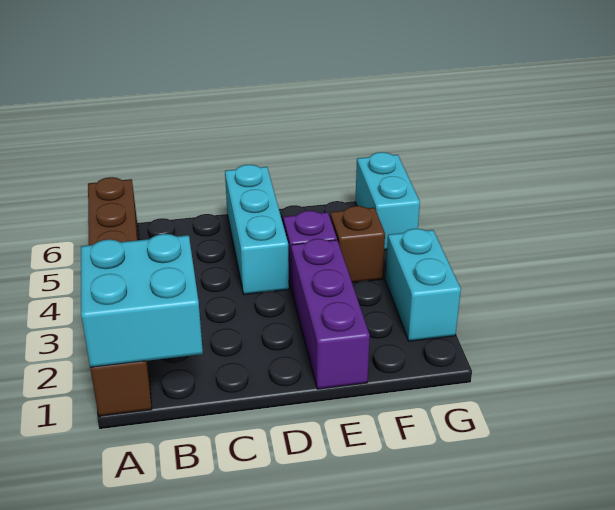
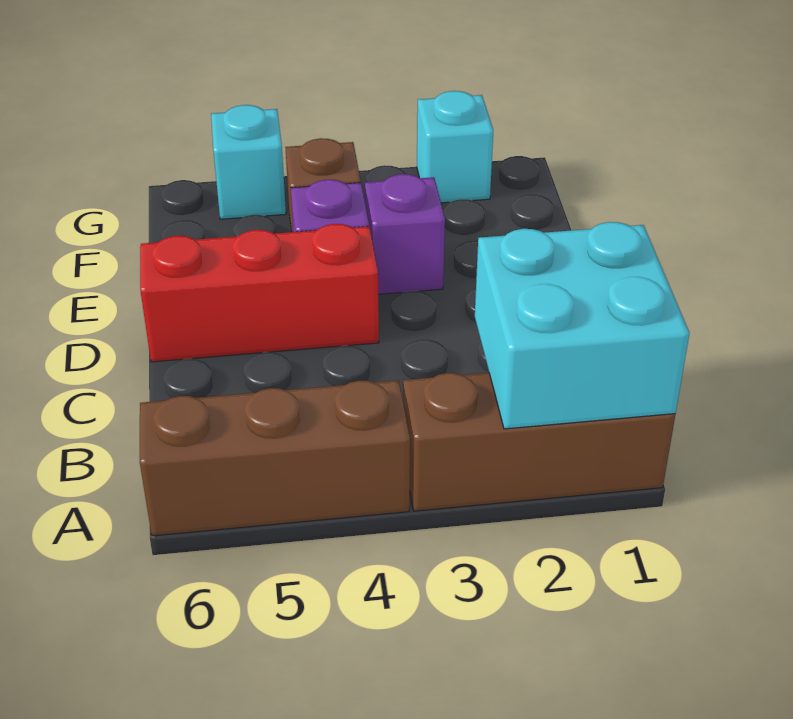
cyan 1x3 brick [225,165,289,294] -> red 1x3 brick [140,224,379,362]
purple 1x3 brick [291,239,370,389] -> purple 1x1 brick [365,174,445,294]
cyan 1x2 brick [385,229,461,341] -> cyan 1x1 brick [417,91,493,203]
cyan 1x2 brick [355,152,420,250] -> cyan 1x1 brick [211,105,286,219]

